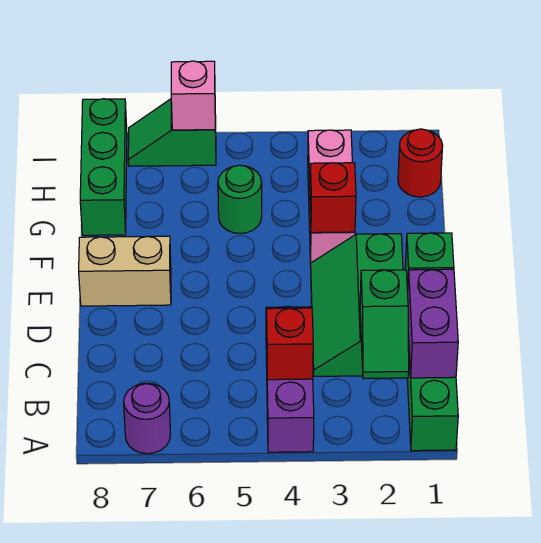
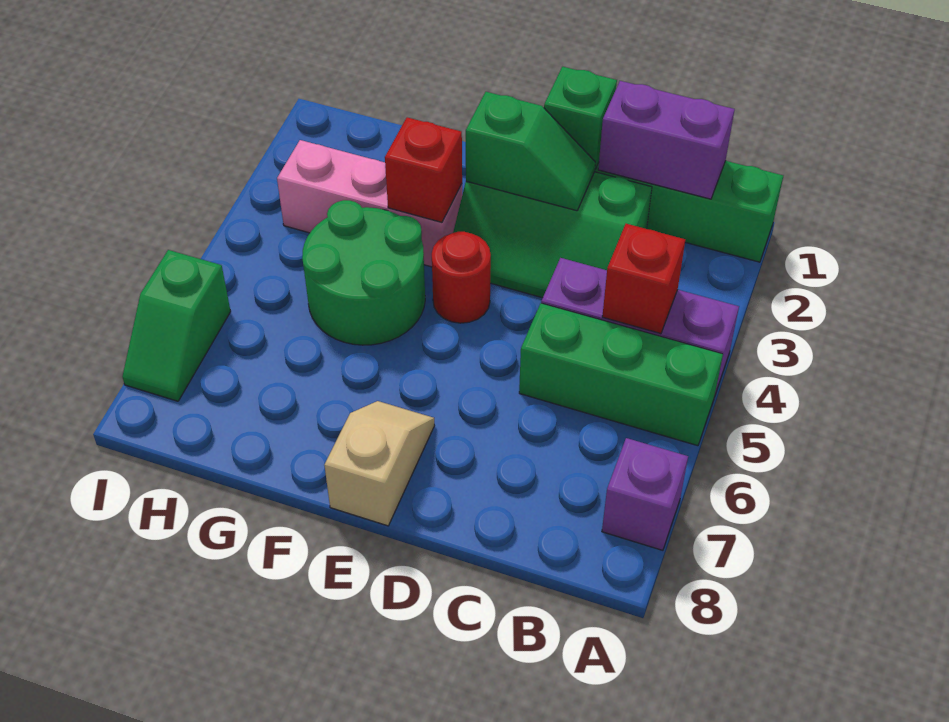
purple 1x1 round brick [124,383,170,454] -> purple 1x1 brick [602,438,688,550]
green 1x2 slope [360,270,409,379] -> green 1x2 slope moved to [466,92,595,211]
tan 1x2 brick [79,236,171,306] -> tan 1x2 slope [324,401,435,526]
green 1x1 round brick [218,165,262,234] -> green 2x2 round brick [302,200,425,345]
green 1x3 brick [80,99,127,235] -> green 1x3 brick moved to [519,303,723,446]
red 1x1 round brick [398,129,443,197] -> red 1x1 round brick moved to [432,232,491,323]
pink 1x1 brick [171,61,215,130] -> none

